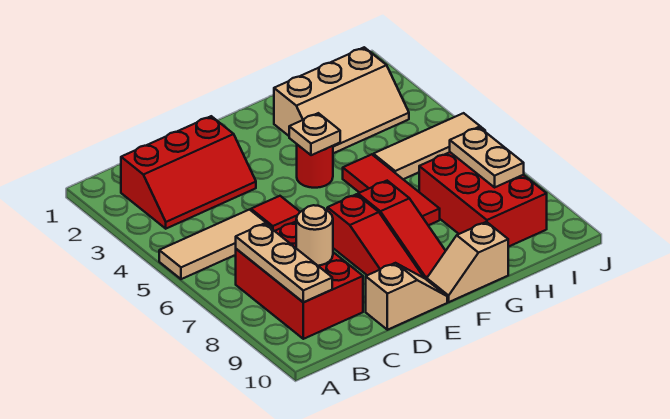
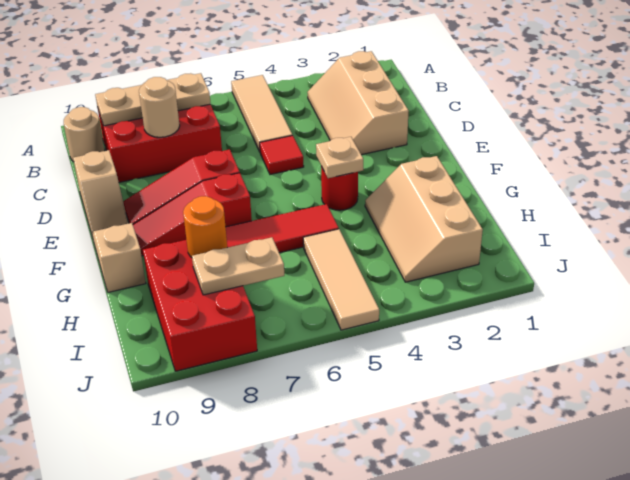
red 2x3 slope [121,116,256,229] -> tan 2x3 slope [308,51,409,155]
none -> tan 1x1 round brick [64,107,105,162]
red 2x3 brick [419,152,547,247] -> red 2x3 brick turned to [143,240,257,371]
none -> orange 1x1 round brick [183,196,227,258]

